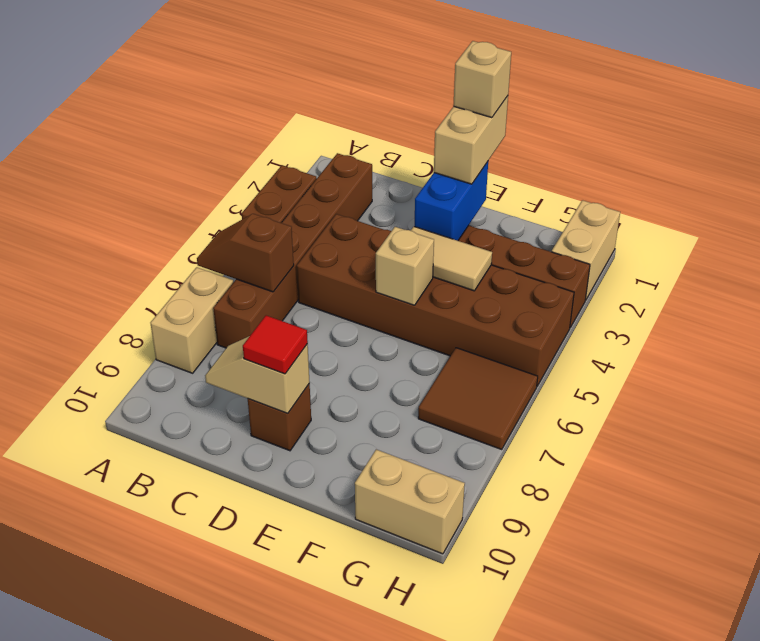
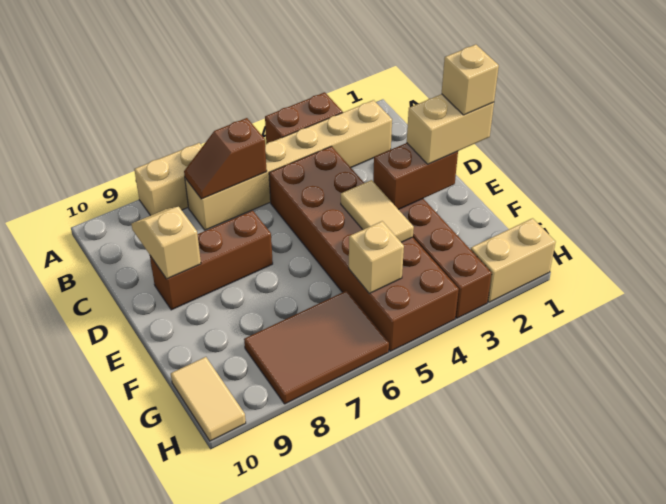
brown 1x2 slope [197,214,294,292] -> brown 1x2 slope turned to [184,118,267,199]
brown 1x6 brick [213,153,372,348] -> tan 1x6 brick [185,100,392,230]
brown 1x1 brick [248,383,311,451] -> brown 1x3 brick [150,211,273,310]
red 1x1 tile [243,315,308,374] -> none
blue 1x2 brick [414,162,488,241] -> brown 1x2 brick [373,143,458,210]
tan 1x1 brick [376,227,434,305] -> tan 1x1 brick moved to [349,221,404,293]
brown 2x2 tile [418,348,538,449] -> brown 2x3 tile [244,291,389,404]
tan 1x2 brick [355,449,465,554] -> tan 1x2 tile [171,357,246,441]

